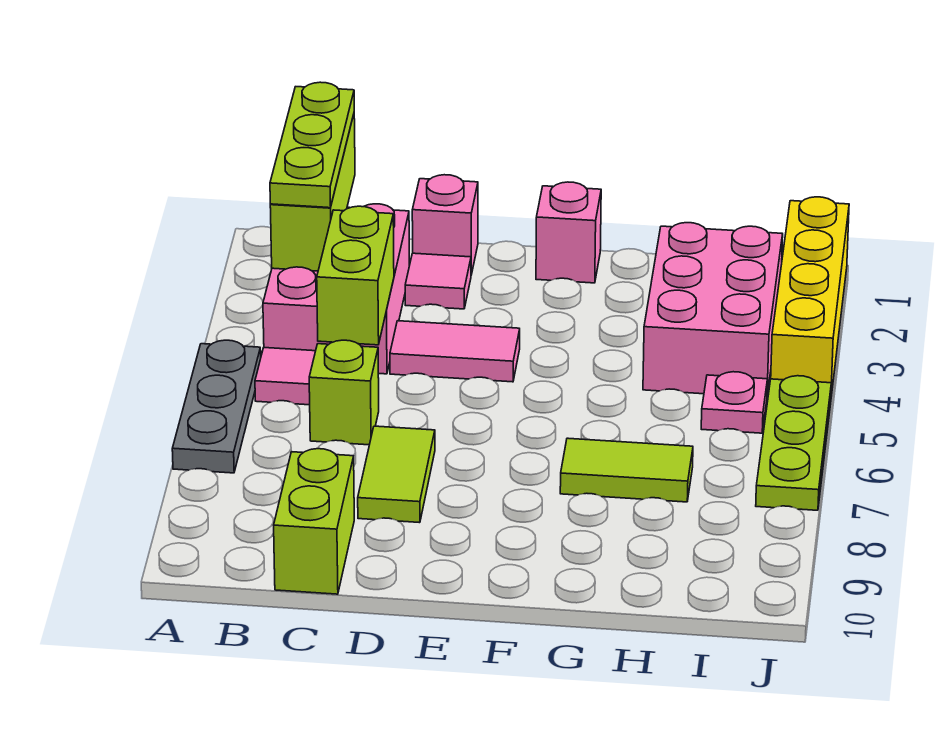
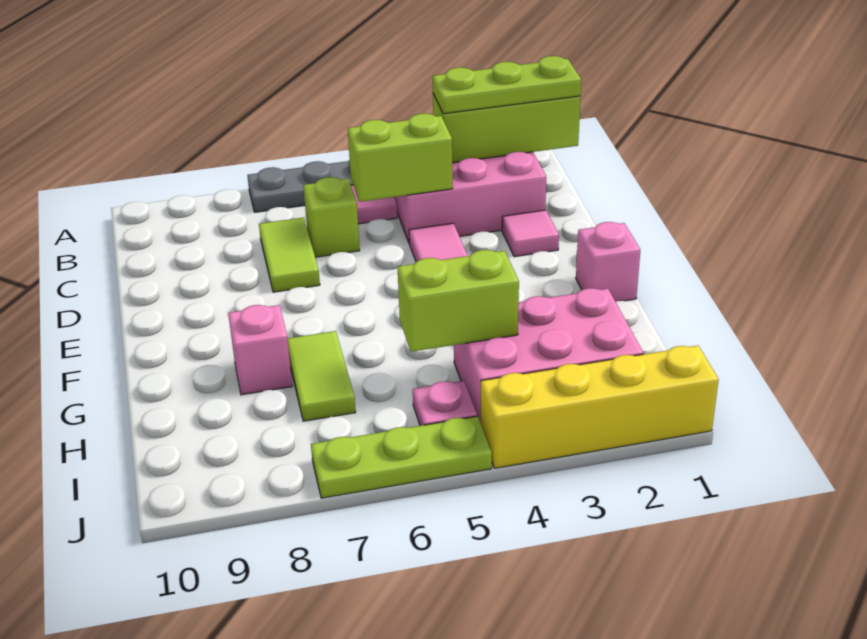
lime 1x2 brick [274,449,354,594] -> lime 1x2 brick moved to [397,250,519,352]
pink 1x1 brick [412,175,478,275] -> pink 1x1 brick moved to [228,305,292,395]
lime 1x2 tile [358,426,435,523] -> lime 1x2 tile turned to [259,217,320,292]

